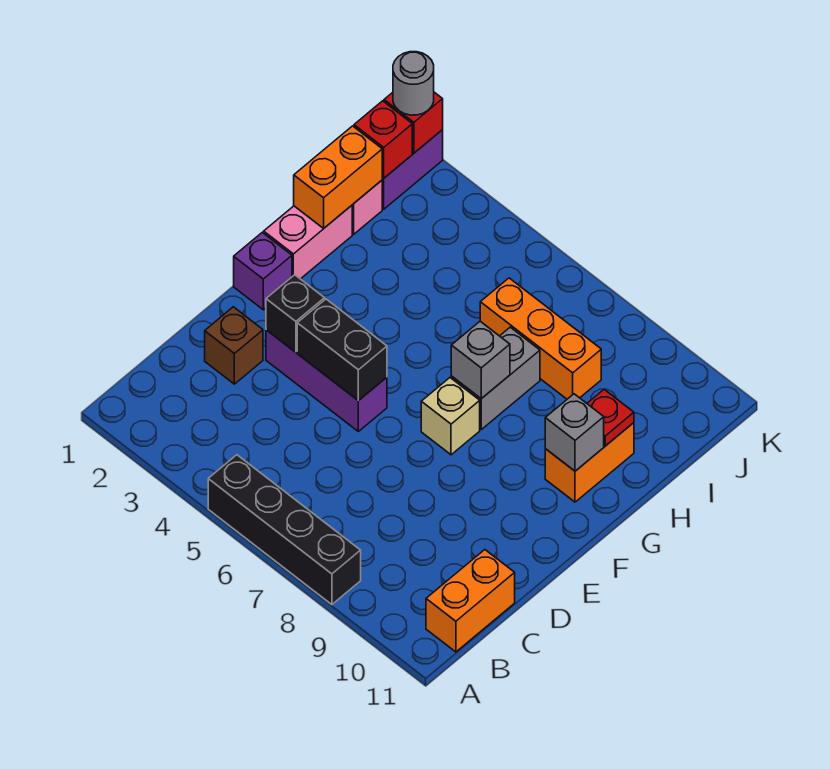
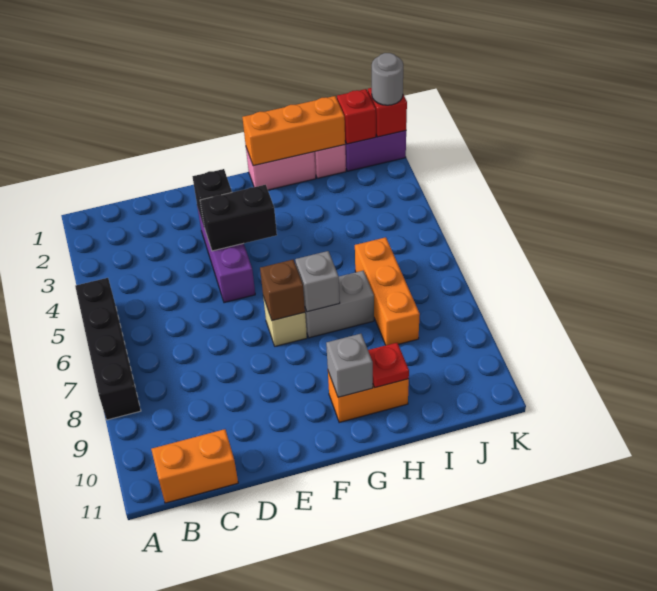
brown 1x1 brick [205,307,263,384] -> brown 1x1 brick moved to [260,260,305,321]
black 1x2 brick [297,299,387,401] -> black 1x2 brick turned to [200,185,277,251]
purple 1x1 brick [234,232,292,310] -> none
orange 1x2 brick [294,126,382,228] -> orange 1x3 brick [242,96,345,166]

